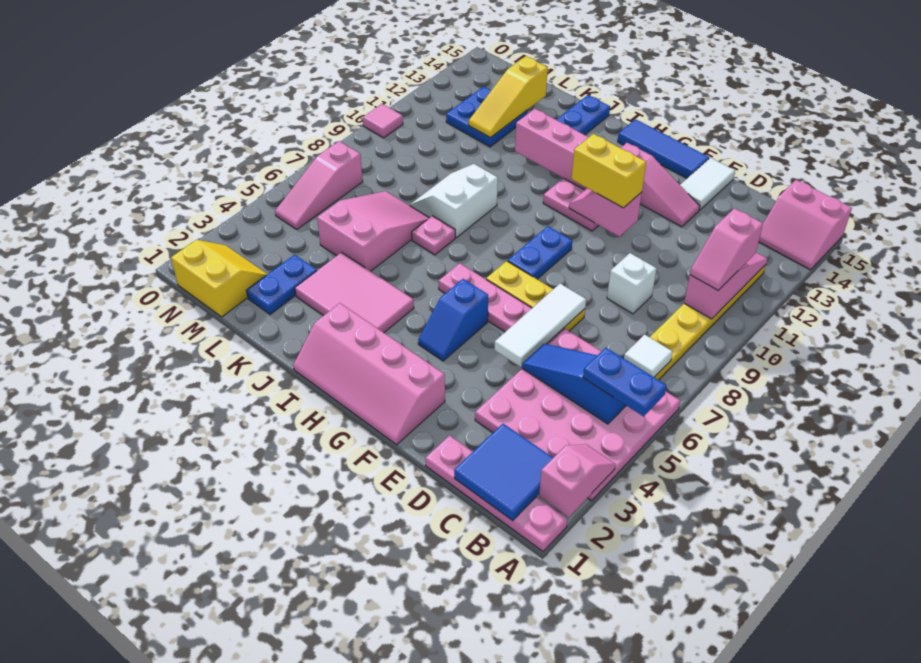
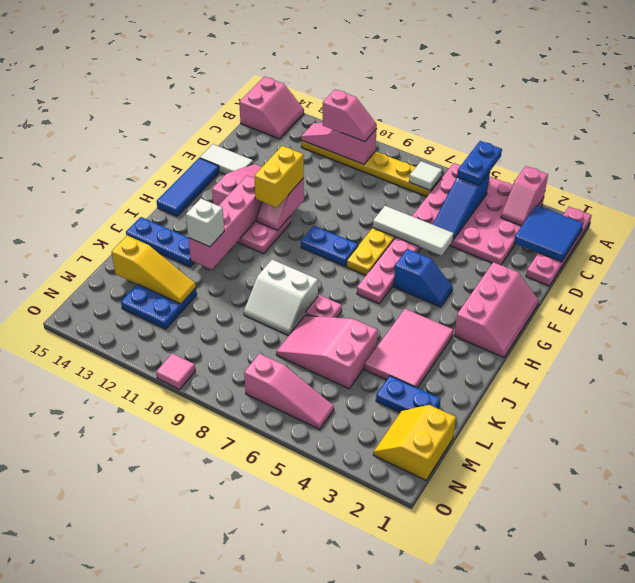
pink 1x2 slope [539,444,616,517] -> pink 1x2 slope turned to [501,166,548,226]
white 1x1 brick [607,253,657,314] -> white 1x1 brick moved to [186,199,224,247]
pink 2x4 slope [293,303,445,445] -> pink 2x3 slope [454,262,539,357]

